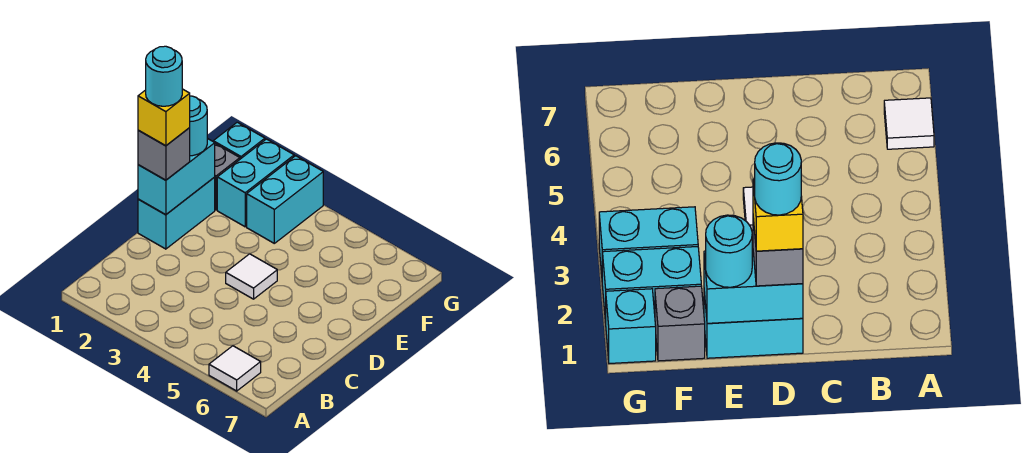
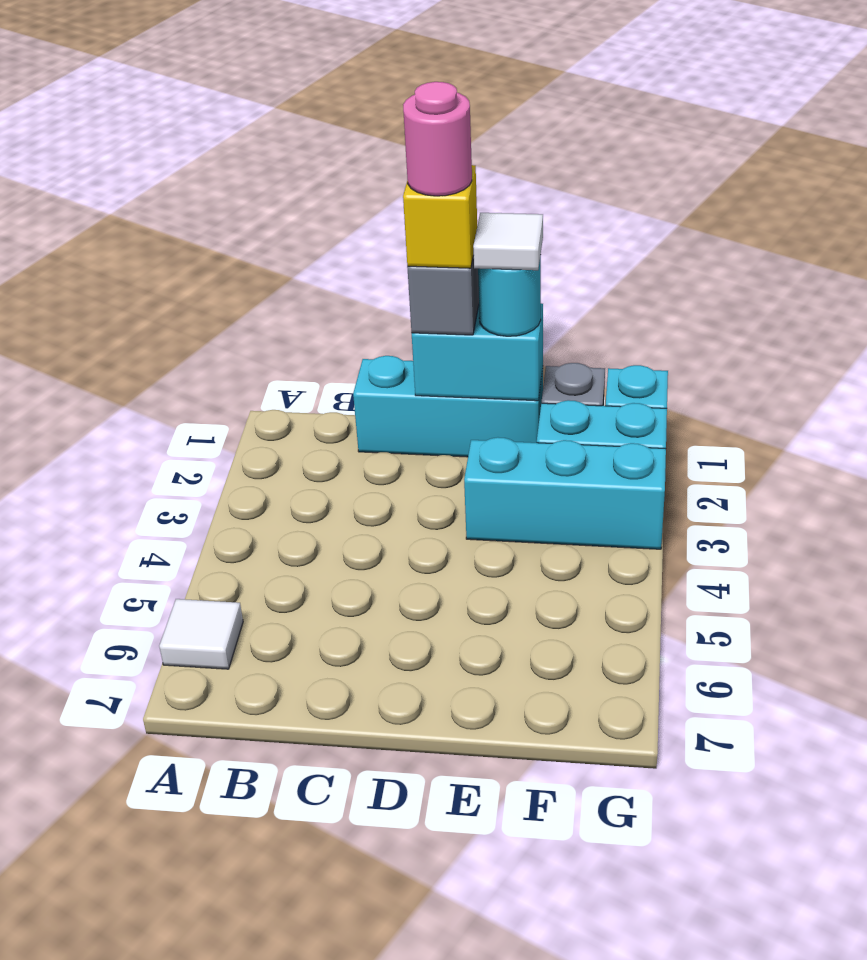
cyan 1x2 brick [138,177,215,249] -> cyan 1x3 brick [353,356,543,457]
cyan 1x1 round brick [146,46,182,106] -> pink 1x1 round brick [403,82,472,196]
white 1x1 tile [226,254,277,299] -> white 1x1 tile moved to [473,213,543,270]
cyan 1x2 brick [247,156,323,243] -> cyan 1x3 brick [464,437,666,549]

